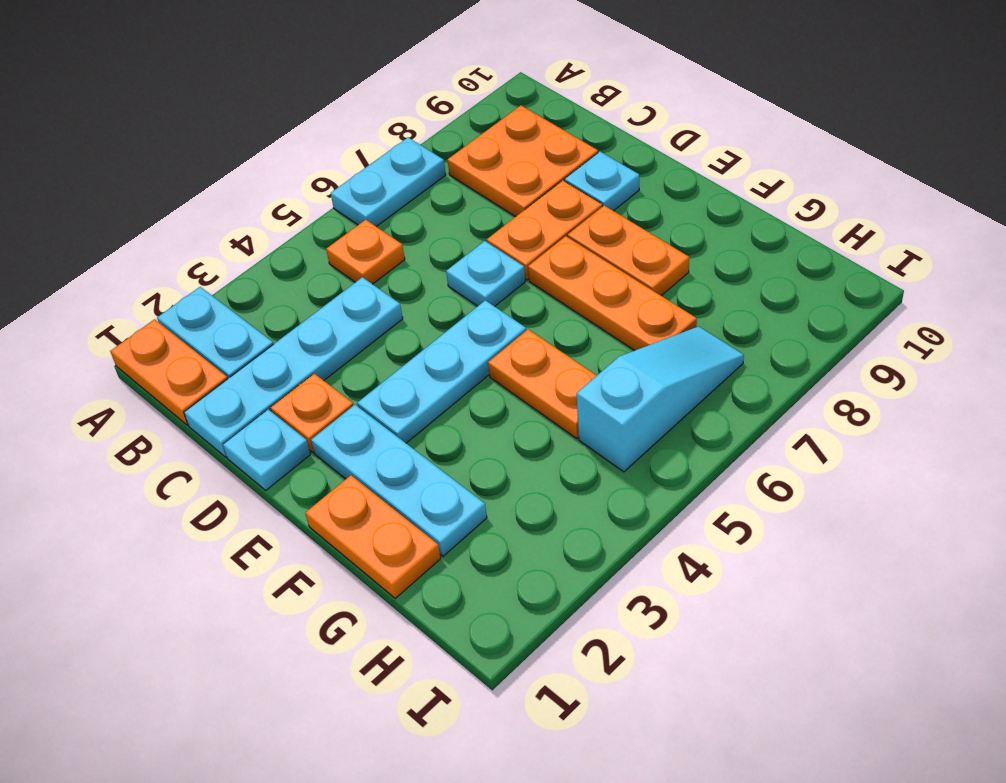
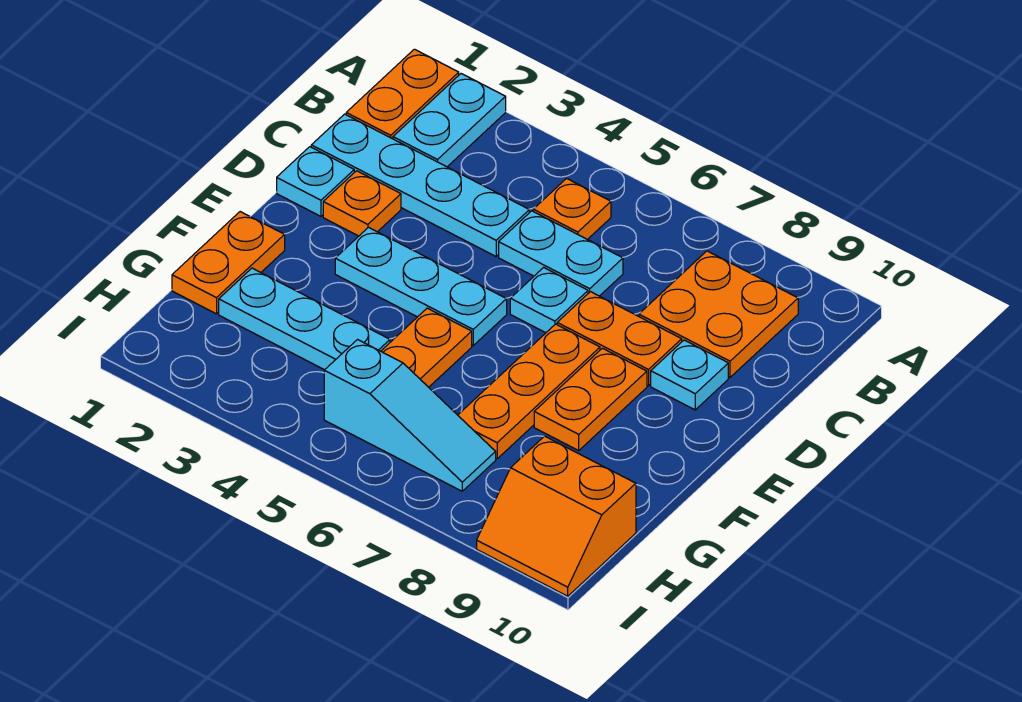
cyan 1x2 plate [331,137,446,227] -> cyan 1x2 plate moved to [499,211,623,296]
cyan 1x3 plate [311,405,487,556] -> cyan 1x3 plate turned to [219,268,390,370]
none -> orange 2x2 slope [477,436,636,596]

